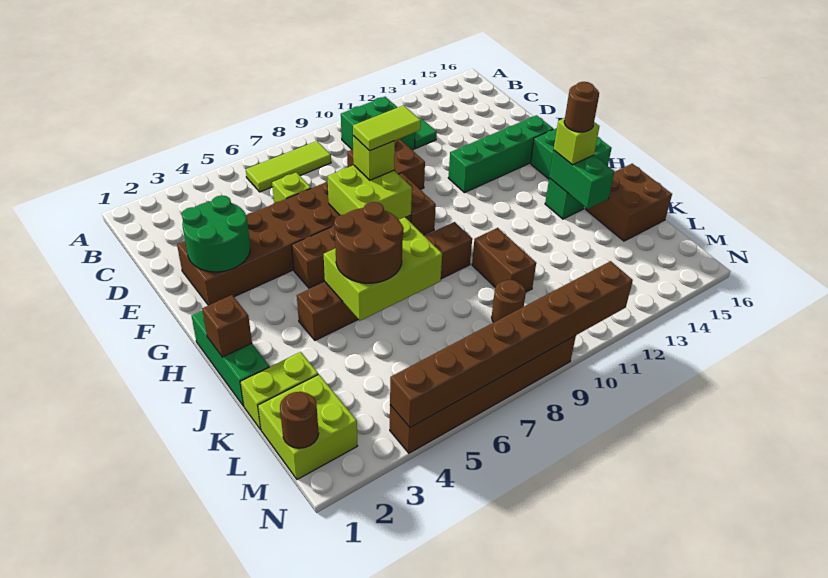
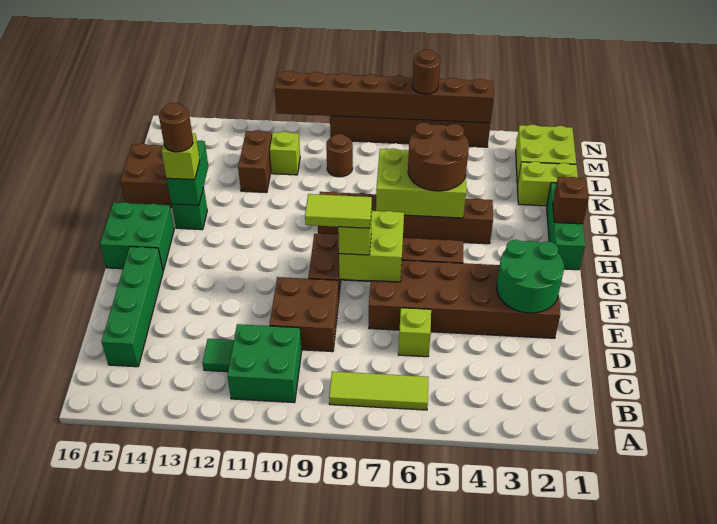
green 1x4 brick [448,115,553,193] -> green 1x4 brick turned to [102,247,163,367]
brown 1x2 brick [472,228,536,292] -> brown 1x2 brick moved to [238,130,272,193]
none -> lime 1x1 brick [270,132,300,175]
brown 1x1 round brick [280,392,319,448] -> brown 1x1 round brick moved to [412,49,440,94]

